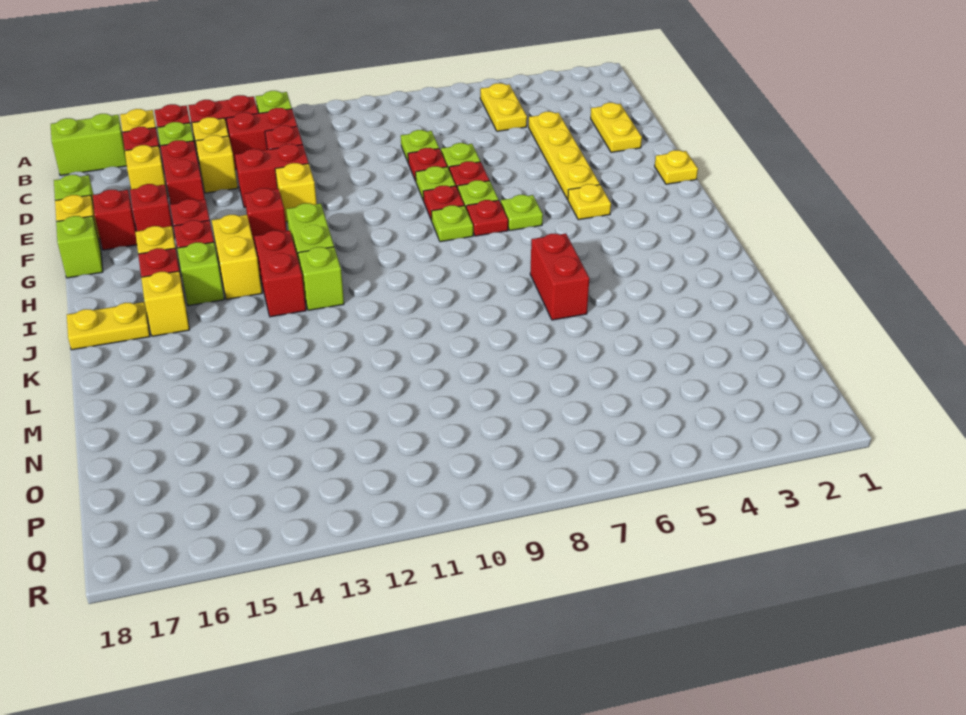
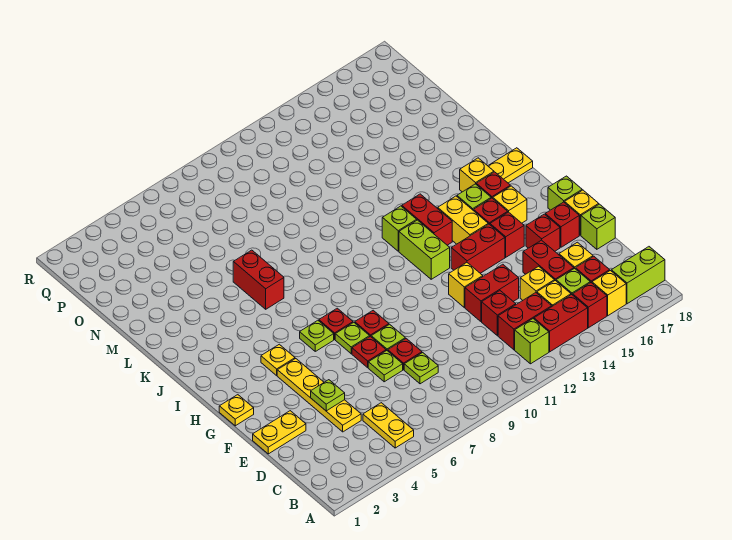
yellow 1x2 plate [591,103,642,152] -> yellow 1x2 plate turned to [253,411,306,454]
red 1x1 brick [244,188,287,249] -> red 1x2 brick [451,224,505,273]
lime 1x1 plate [432,205,473,242] -> lime 1x1 plate moved to [311,380,345,411]

